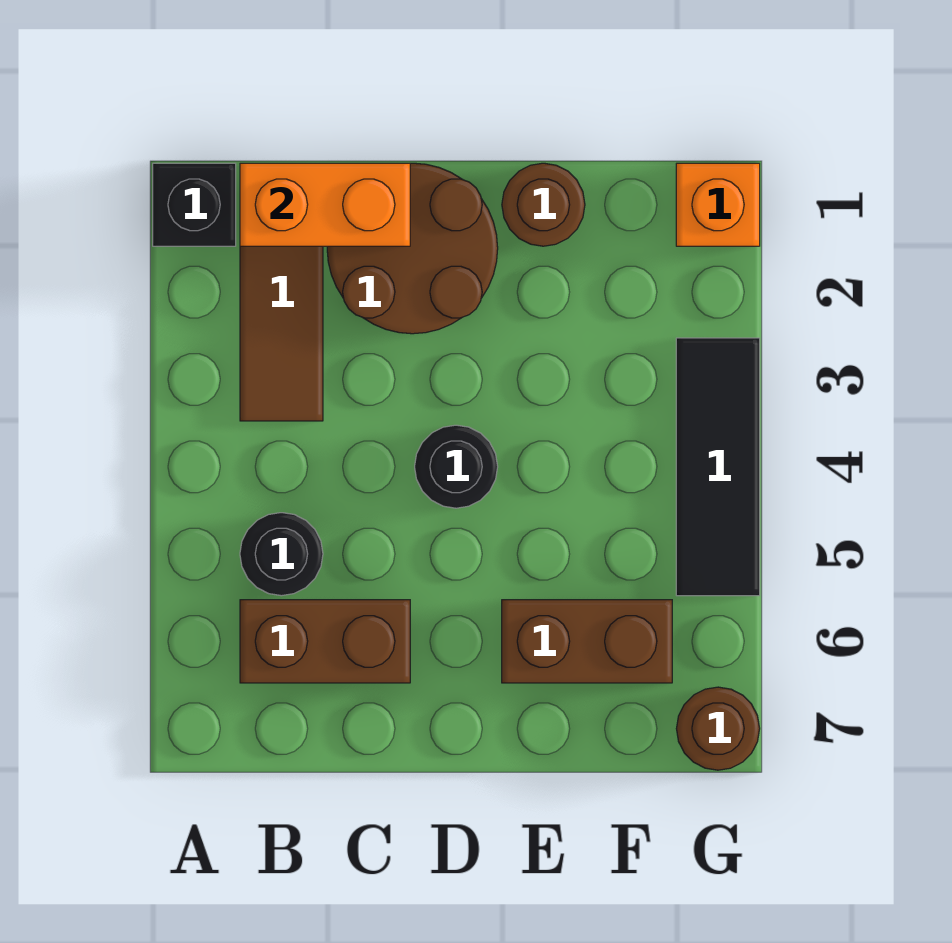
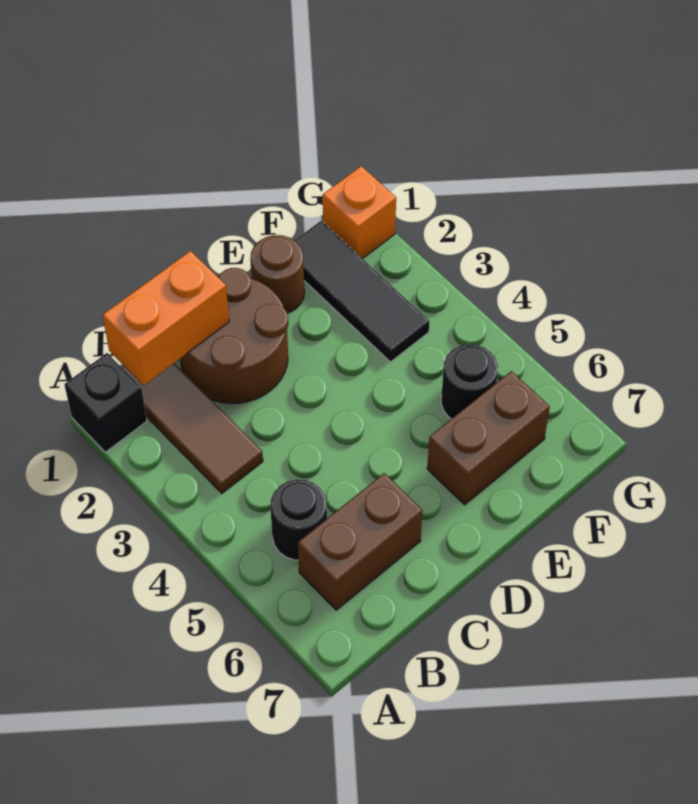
black 1x1 round brick [415,425,498,508] -> black 1x1 round brick moved to [441,344,498,419]
black 1x3 tile [676,338,760,596] -> black 1x3 tile moved to [294,221,430,362]
brown 1x1 round brick [676,687,760,770] -> none

